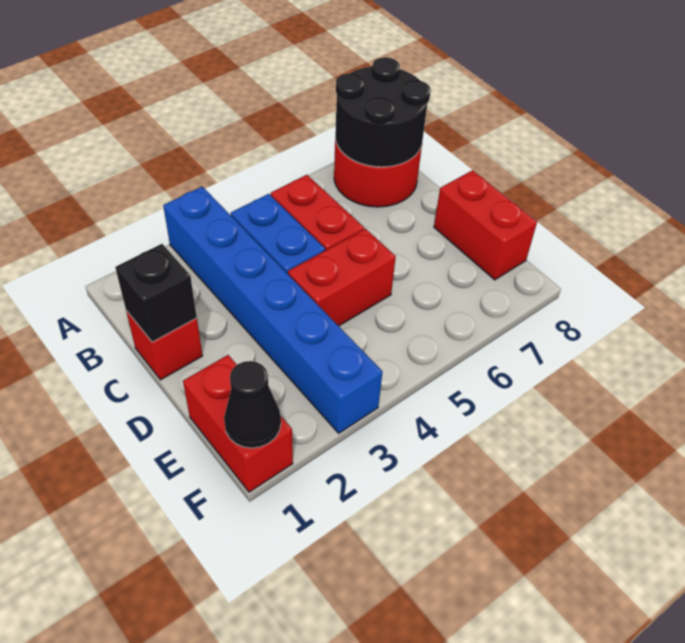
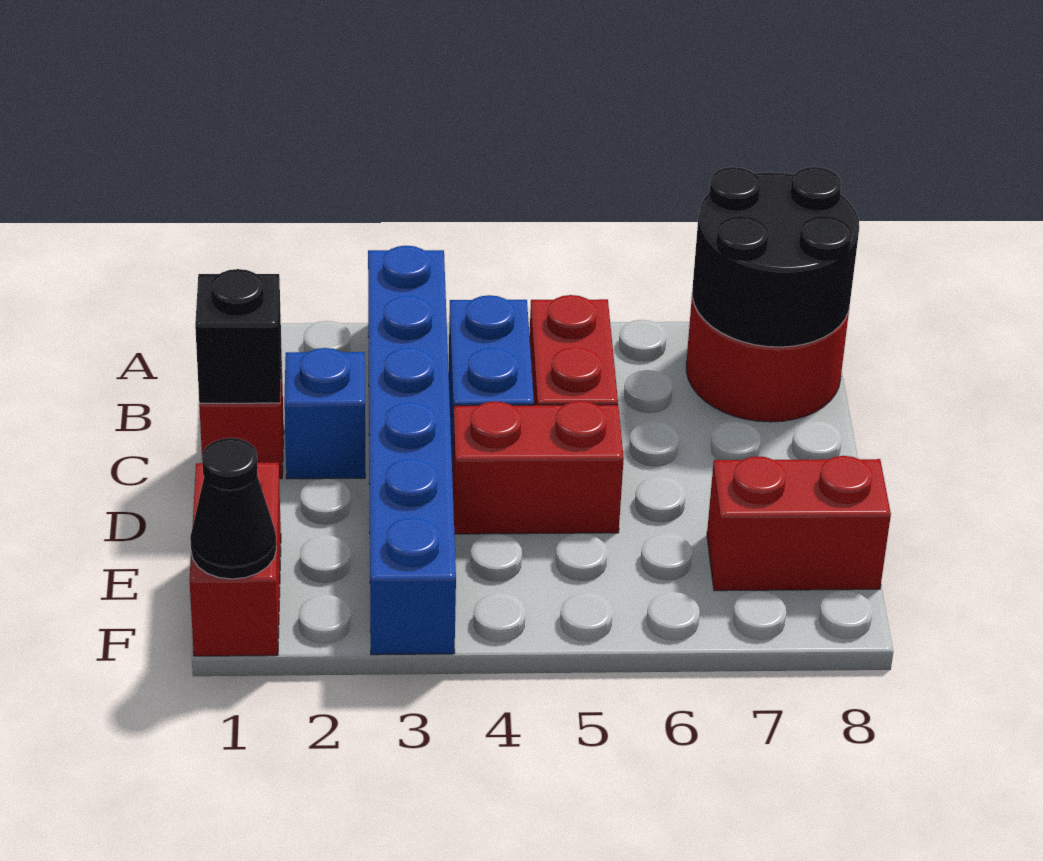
none -> blue 1x1 brick [284,348,365,479]
red 1x2 brick [434,170,537,280] -> red 1x2 brick turned to [707,456,891,591]

